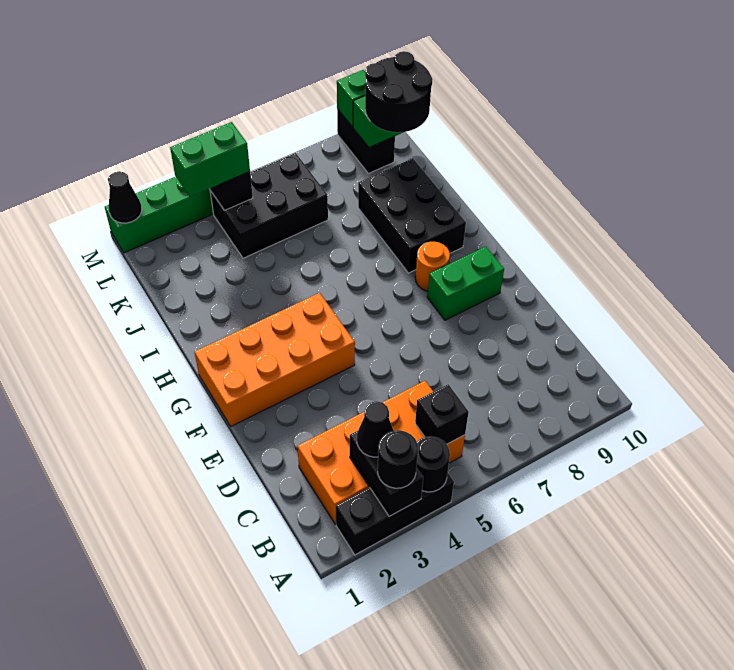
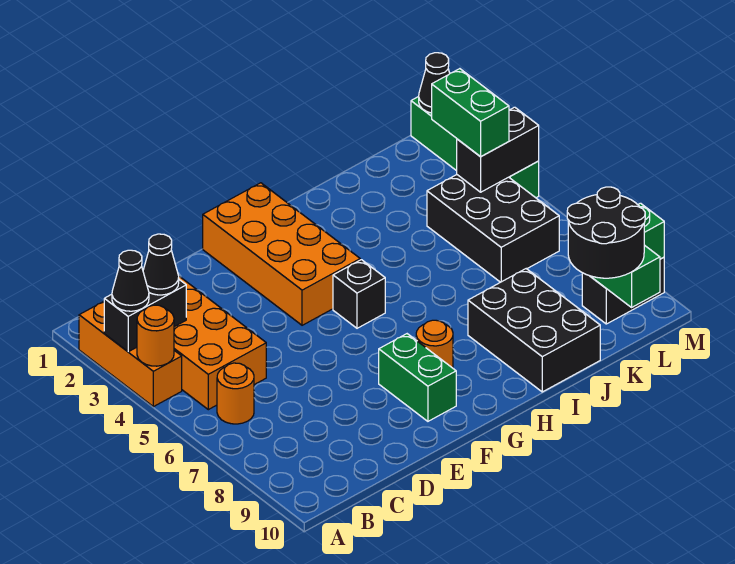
black 1x3 brick [336,473,454,555] -> orange 1x3 brick [79,301,182,407]
black 1x1 round brick [378,430,418,488] -> black 1x1 cone [112,250,149,311]
black 1x1 round brick [417,436,450,492] -> orange 1x1 round brick [137,305,174,366]
black 1x1 brick [415,384,469,444] -> black 1x1 brick moved to [333,260,385,328]
none -> orange 1x1 round brick [217,363,254,424]
black 2x3 brick [358,158,466,273] -> black 2x3 brick turned to [468,269,600,392]

